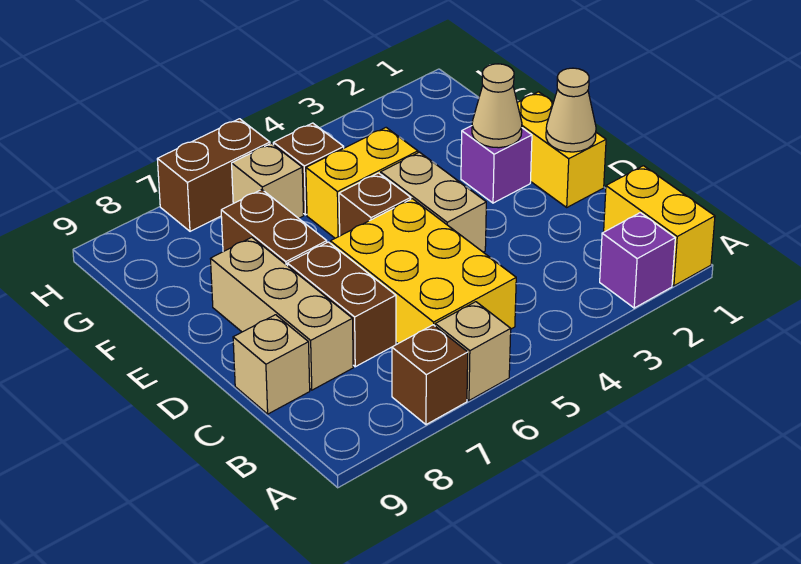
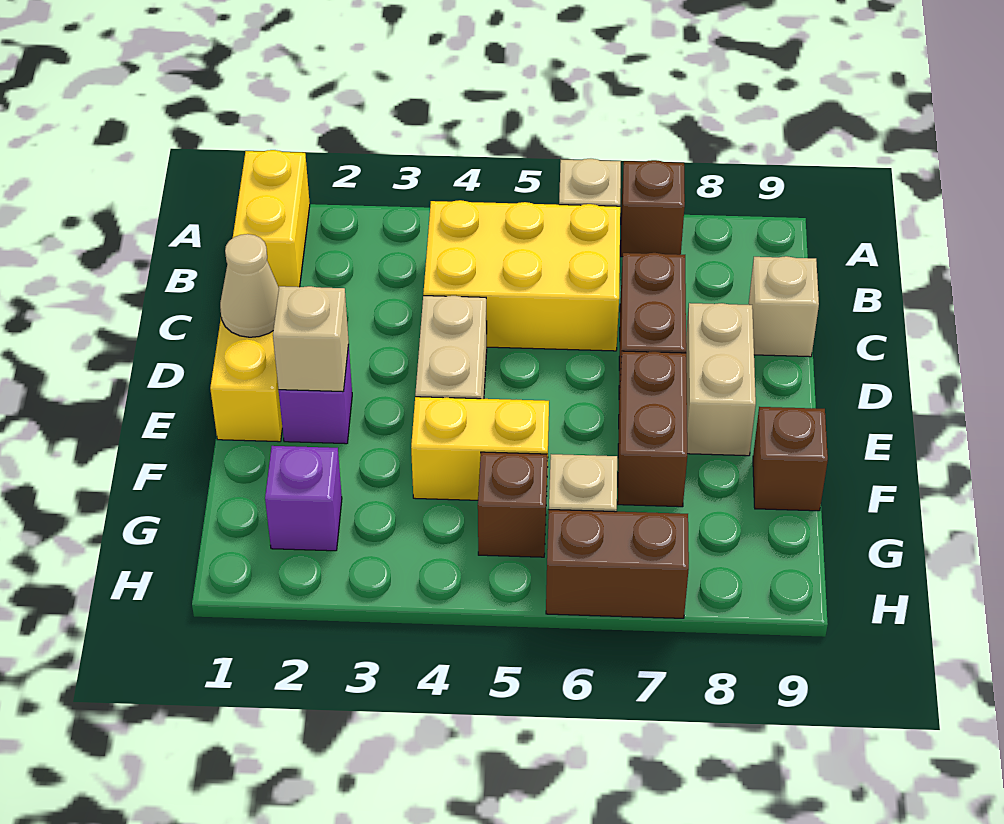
purple 1x1 brick [600,213,675,308] -> purple 1x1 brick moved to [265,446,342,551]
yellow 2x3 brick [330,199,516,343] -> yellow 2x3 brick turned to [423,200,620,351]
tan 1x3 brick [211,237,353,390] -> tan 1x2 brick [686,303,756,456]
tan 1x1 cone [472,64,522,148] -> tan 1x1 brick [273,286,349,392]
brown 1x1 brick [339,173,411,236] -> brown 1x1 brick moved to [753,407,828,511]

